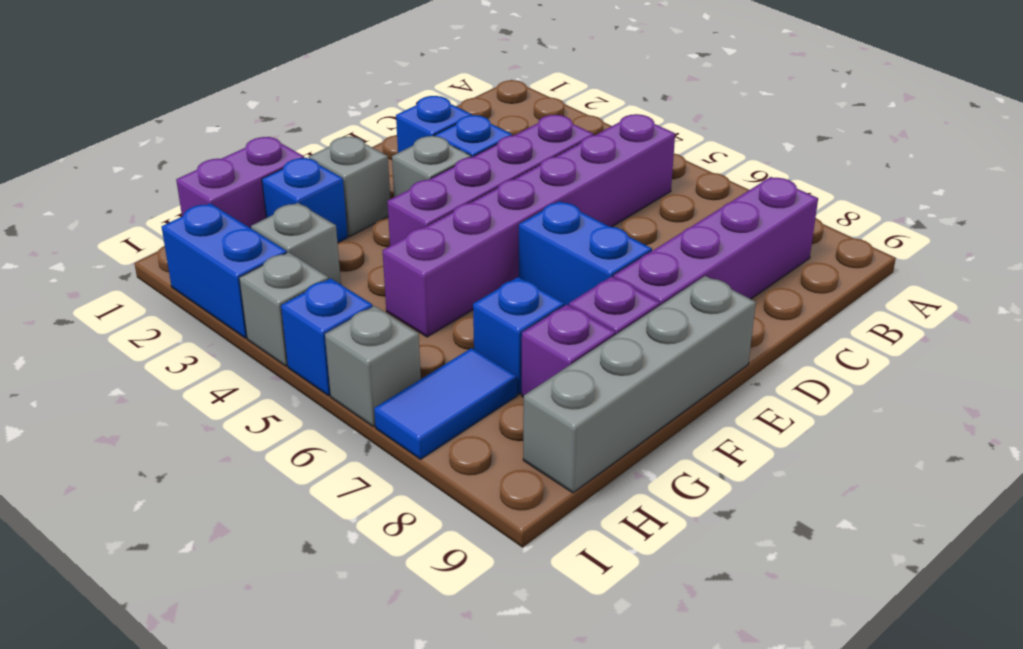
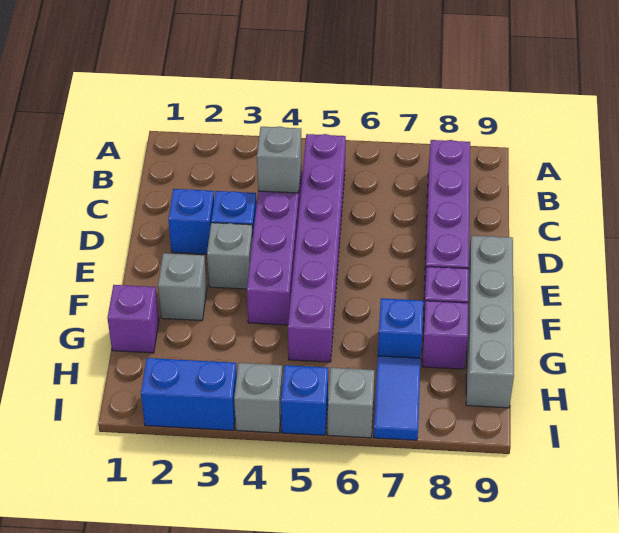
blue 1x2 brick [519,201,652,306] -> none
purple 1x2 brick [176,137,305,228] -> purple 1x1 brick [107,285,159,353]
blue 1x1 brick [262,158,348,243] -> none
grey 1x1 brick [251,203,341,284] -> grey 1x1 brick moved to [257,126,301,193]

